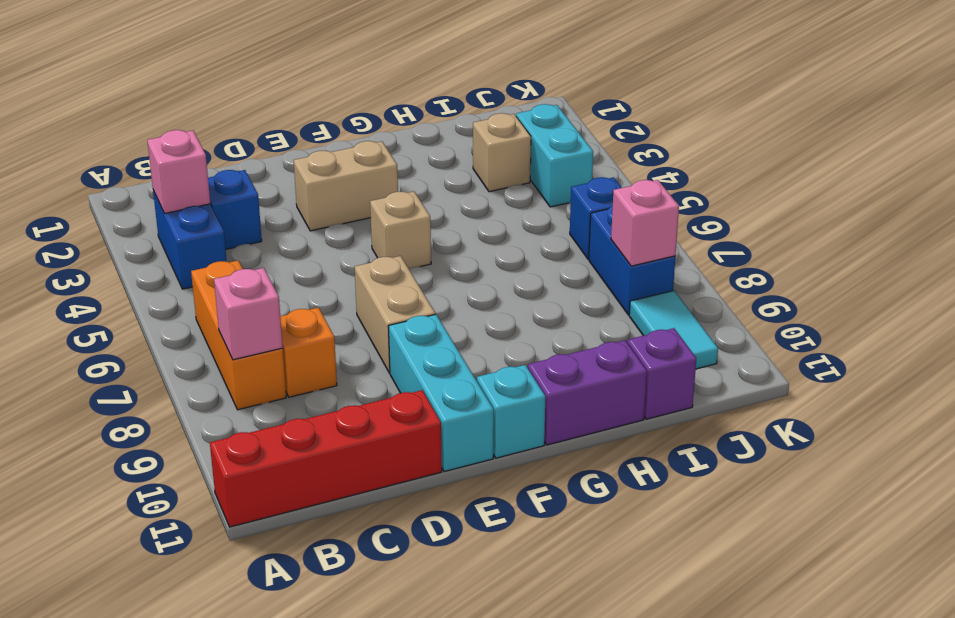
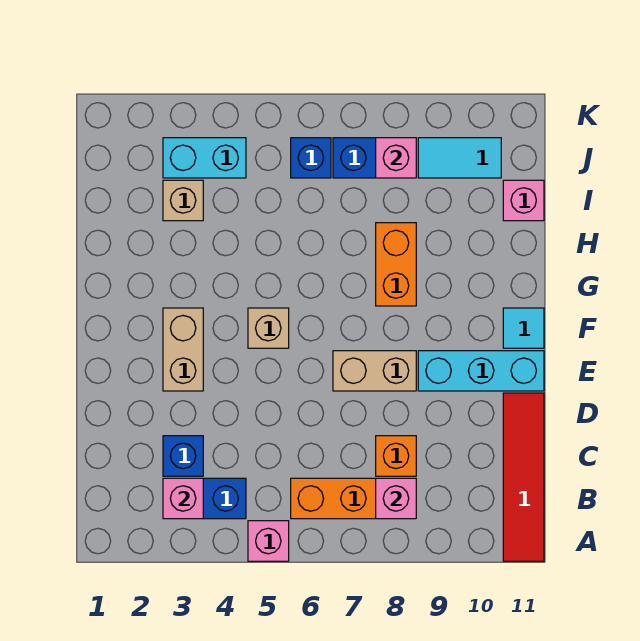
none -> pink 1x1 brick [248,521,289,561]
red 1x4 brick [210,390,442,527] -> red 1x4 tile [503,393,544,561]
cyan 1x1 brick [477,365,545,458] -> cyan 1x1 tile [503,308,544,348]
none -> orange 1x2 brick [376,223,416,306]
purple 1x2 brick [528,340,647,445] -> none
purple 1x1 brick [627,328,696,419] -> pink 1x1 brick [503,180,544,221]

